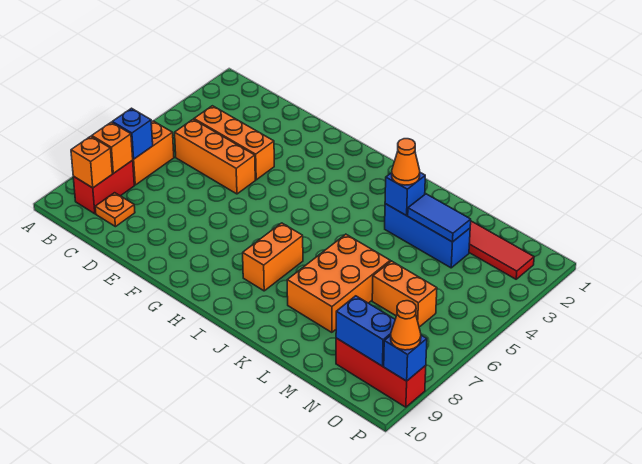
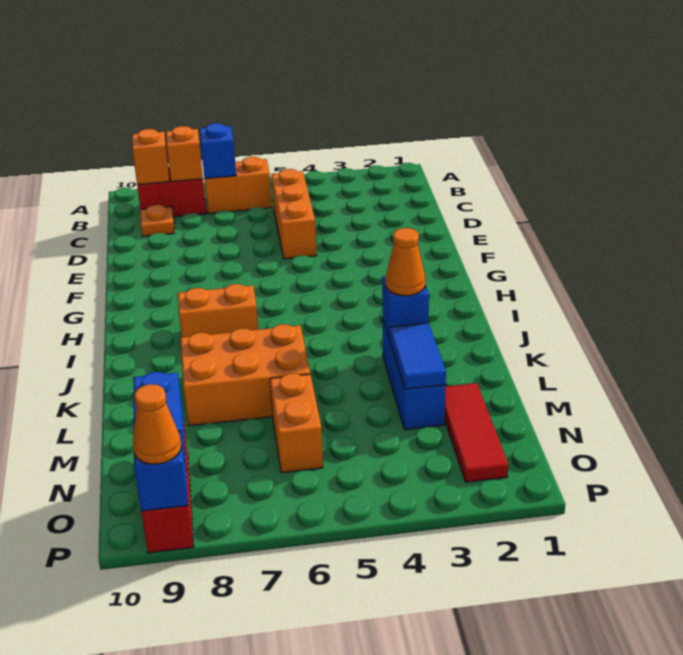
orange 1x3 brick [194,106,274,180] -> none

